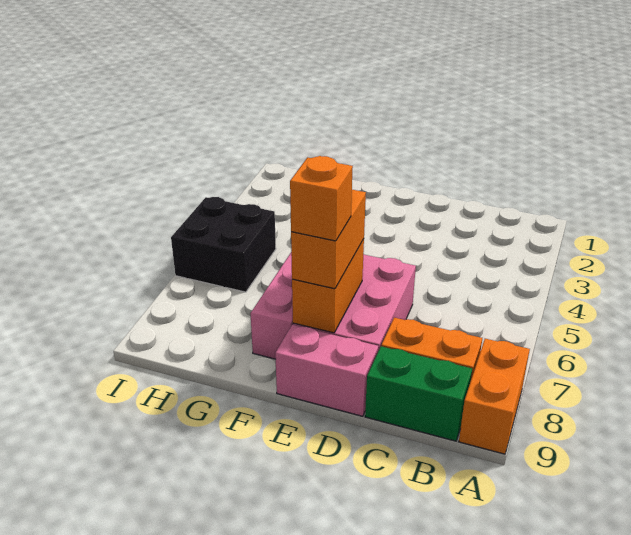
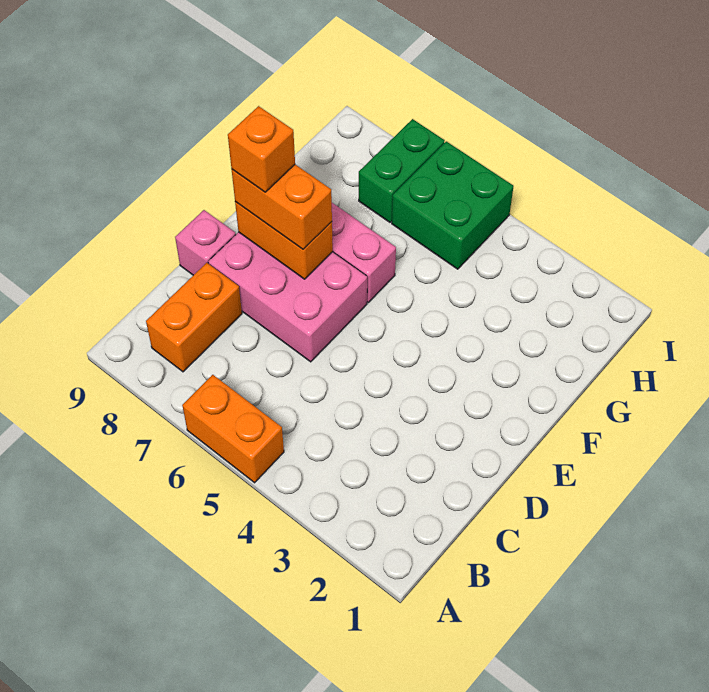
orange 1x2 brick [459,339,530,454] -> orange 1x2 brick moved to [182,375,284,483]
green 1x2 brick [365,346,472,441] -> green 1x2 brick moved to [359,119,445,222]
pink 1x2 brick [275,325,378,416] -> pink 1x1 brick [175,210,236,275]
black 2x2 brick [171,197,276,292] -> green 2x2 brick [392,141,514,269]

